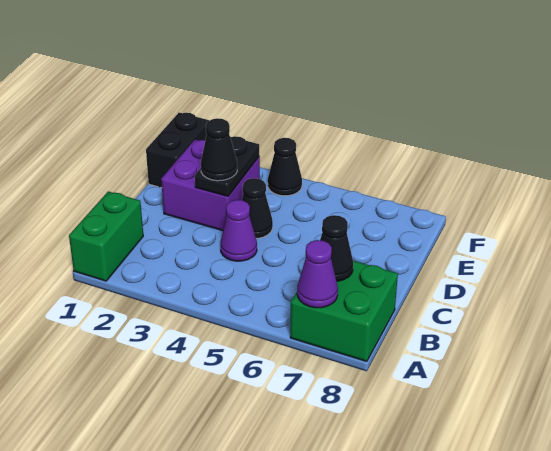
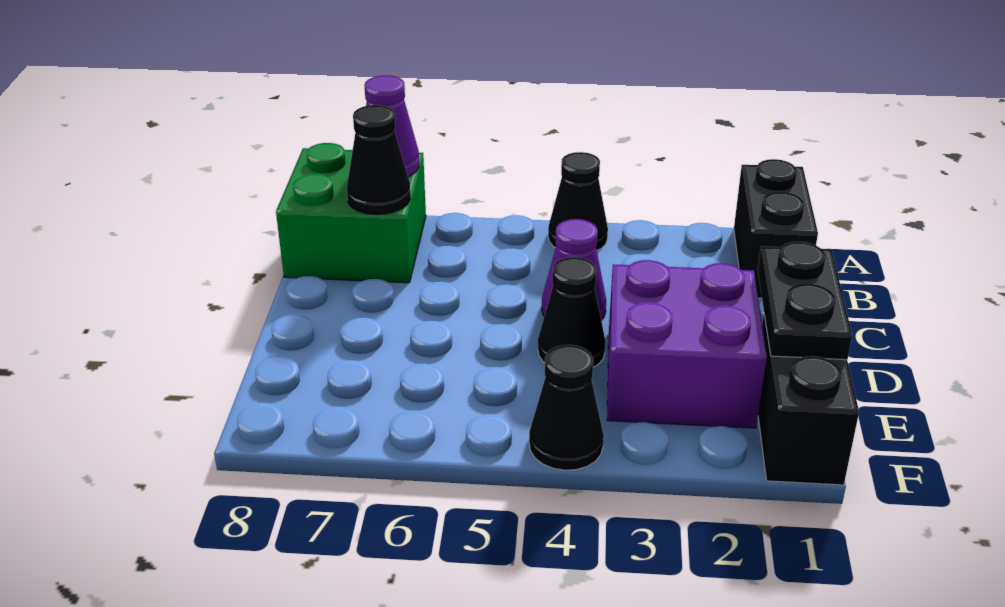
green 1x2 brick [69,192,143,281] -> black 1x2 brick [734,159,818,298]
black 1x2 plate [195,136,259,196] -> black 1x2 plate moved to [758,242,852,360]
black 1x1 cone [201,118,237,181] -> black 1x1 cone moved to [548,152,608,250]

